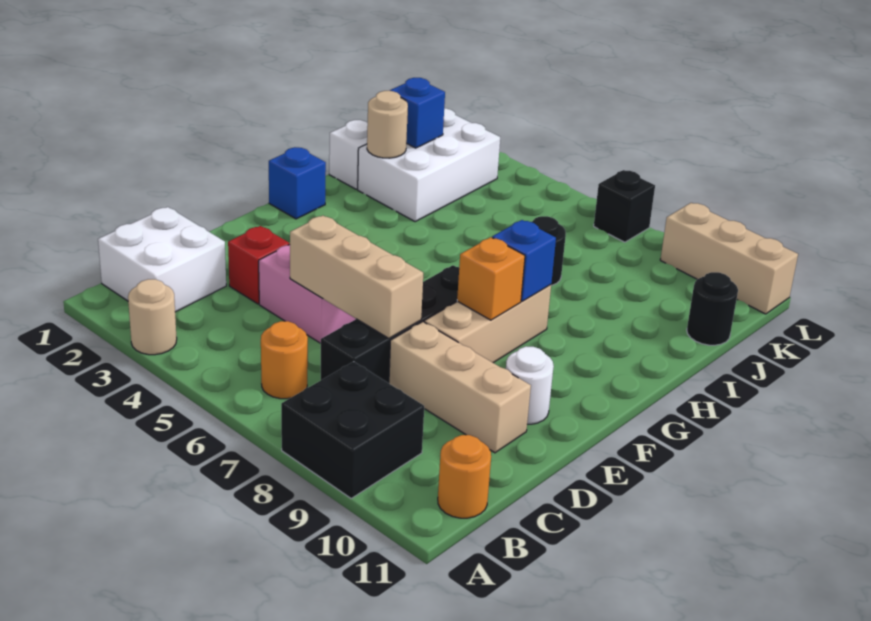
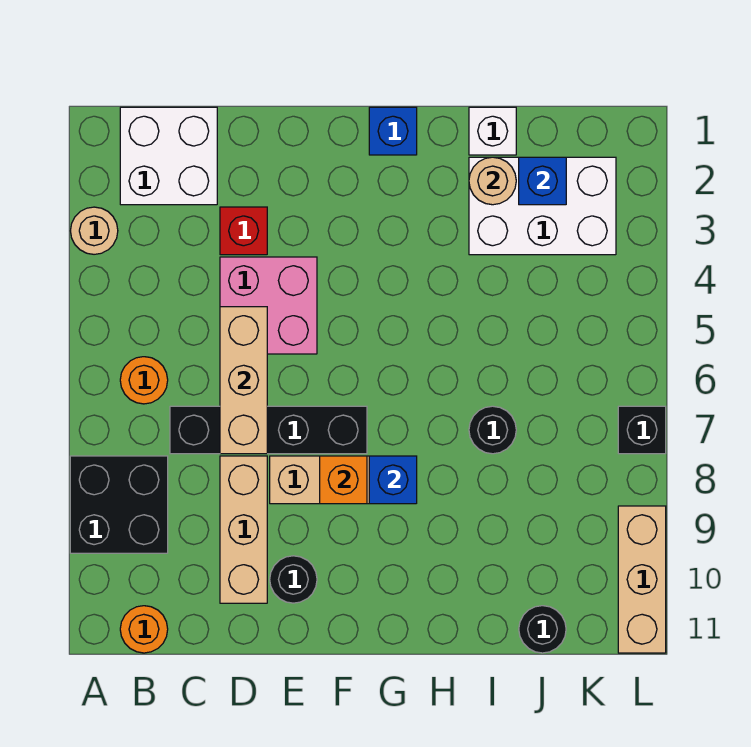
white 1x1 round brick [506,346,554,424] -> black 1x1 round brick [270,556,317,603]

